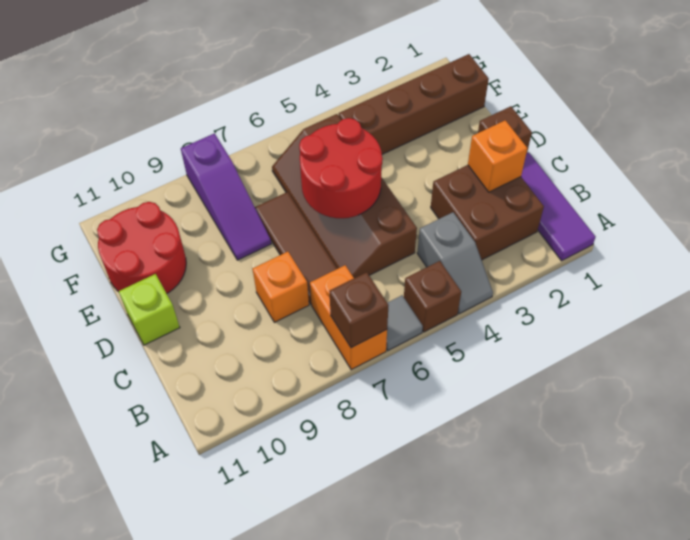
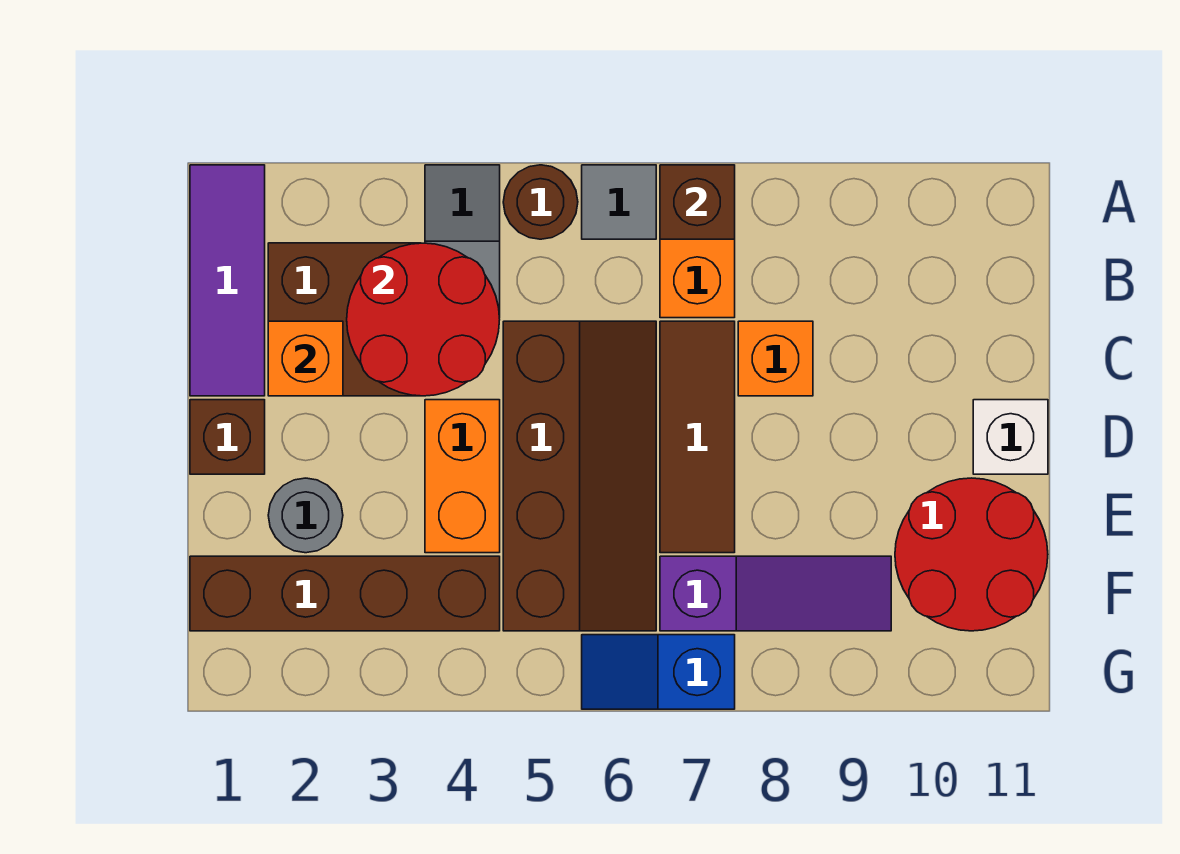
brown 1x1 brick [404,261,461,332] -> brown 1x1 round brick [503,165,578,239]
none -> orange 1x2 brick [425,400,500,553]
red 2x2 round brick [299,118,383,218] -> red 2x2 round brick moved to [347,243,500,396]
lime 1x1 brick [119,274,180,345] -> white 1x1 brick [973,400,1048,474]
none -> grey 1x1 round brick [268,478,343,553]
purple 1x3 slope [181,133,271,260] -> purple 1x3 slope turned to [660,556,891,631]
none -> blue 1x2 slope [582,635,735,709]

